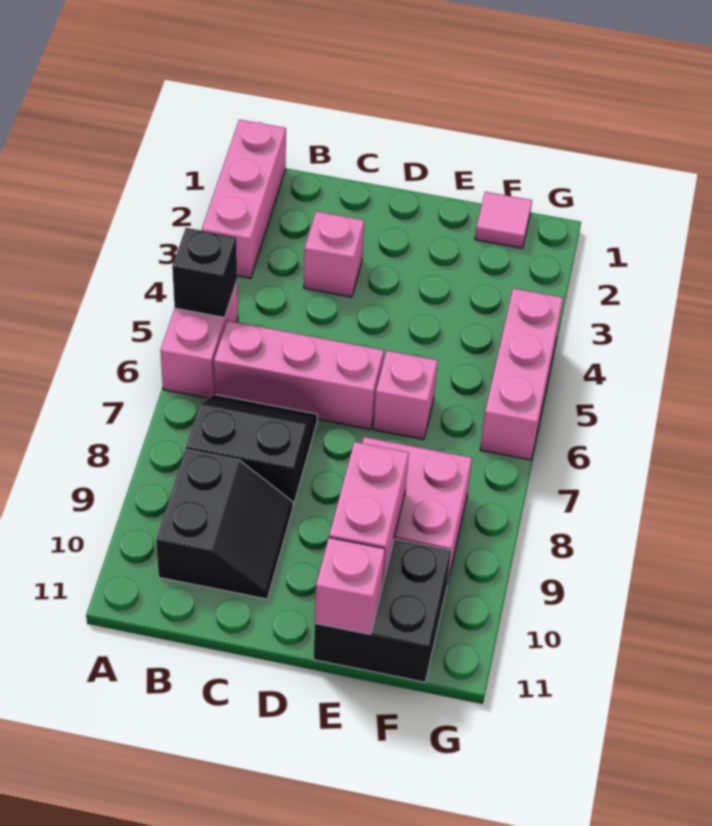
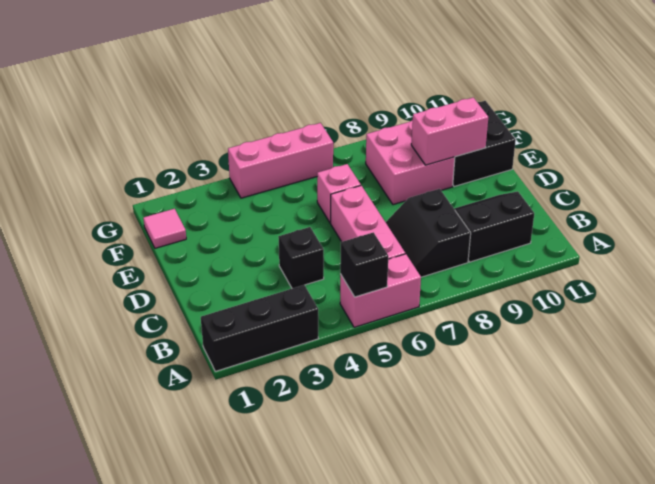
pink 1x3 brick [202,120,286,278] -> black 1x3 brick [201,285,318,371]
pink 1x1 brick [304,211,364,297] -> none
none -> black 1x1 brick [278,227,324,289]
pink 1x1 brick [315,538,385,634] -> none

